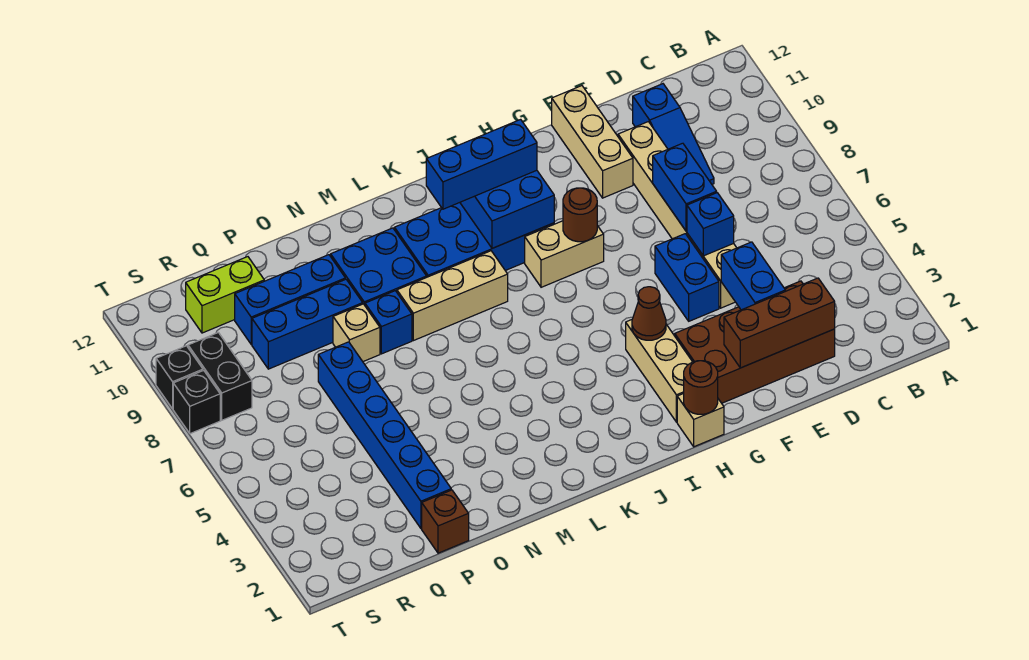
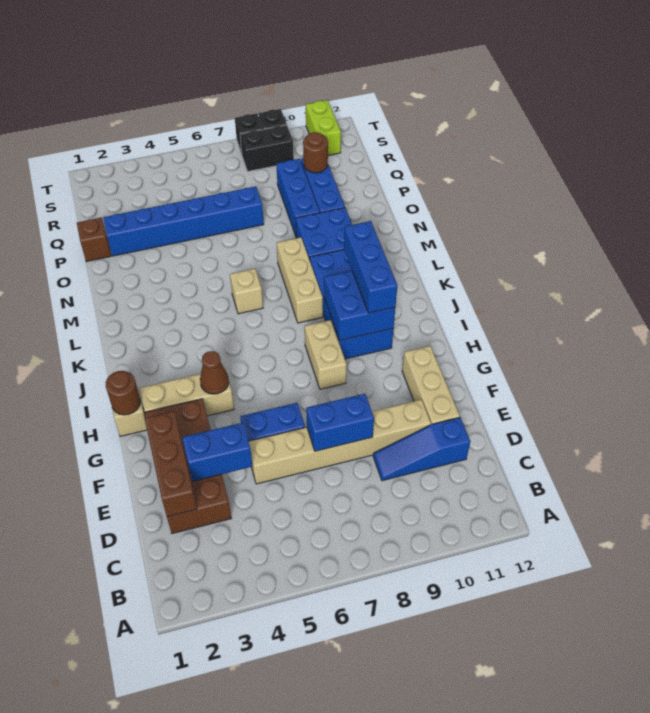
blue 1x1 brick [687,193,734,256] -> none
tan 1x3 brick [552,86,633,198] -> tan 1x3 brick turned to [402,346,460,425]
brown 1x1 round brick [563,188,597,242] -> brown 1x1 round brick moved to [303,132,328,173]
blue 1x1 brick [365,291,412,354] -> none
tan 1x1 brick [333,304,380,362] -> tan 1x1 brick moved to [230,269,263,314]
lime 1x2 brick [186,257,264,333] -> lime 1x2 brick moved to [306,100,341,155]

